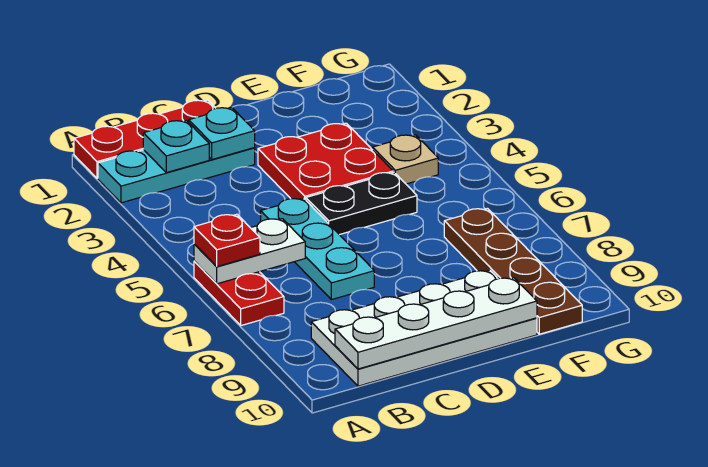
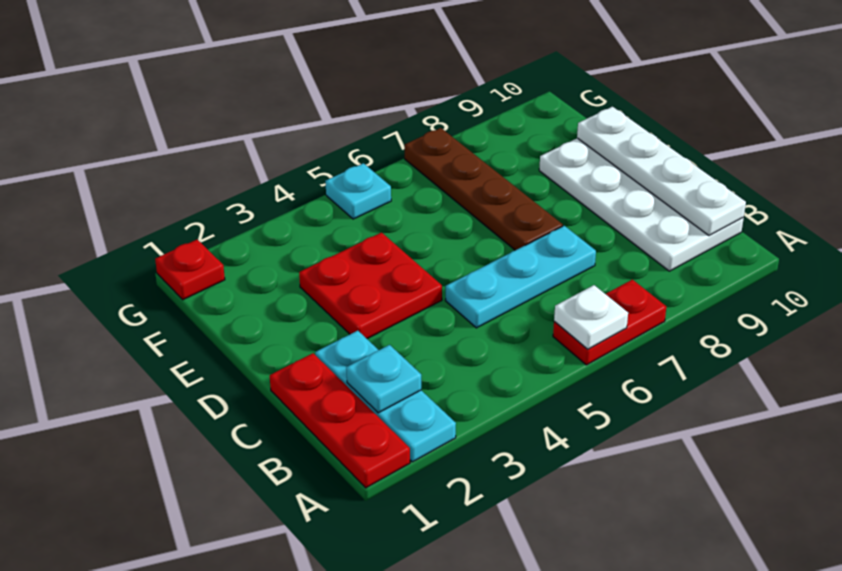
white 1x2 plate [194,219,305,284] -> white 1x1 plate [554,285,628,349]
red 1x1 plate [194,214,260,266] -> red 1x1 plate moved to [155,240,225,300]
cyan 1x1 plate [189,107,255,159] -> cyan 1x1 plate moved to [325,163,391,219]
black 1x2 plate [306,172,417,235] -> none
tan 1x1 plate [373,135,438,184] -> none
brown 1x4 plate [444,208,582,334] -> brown 1x4 plate turned to [405,128,563,250]

